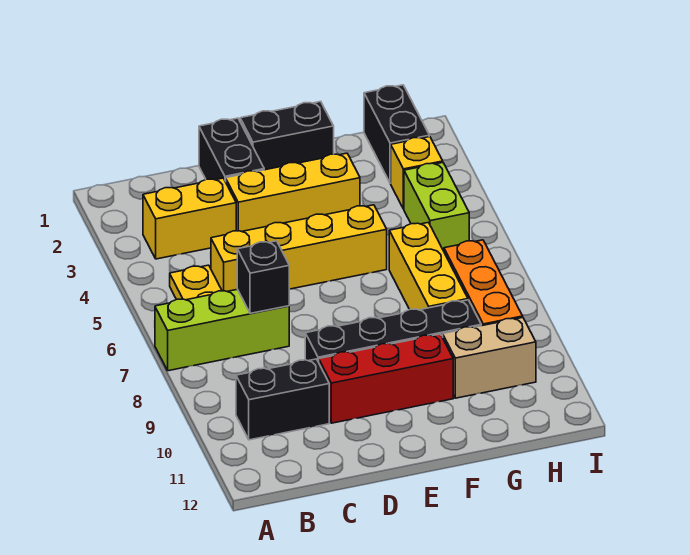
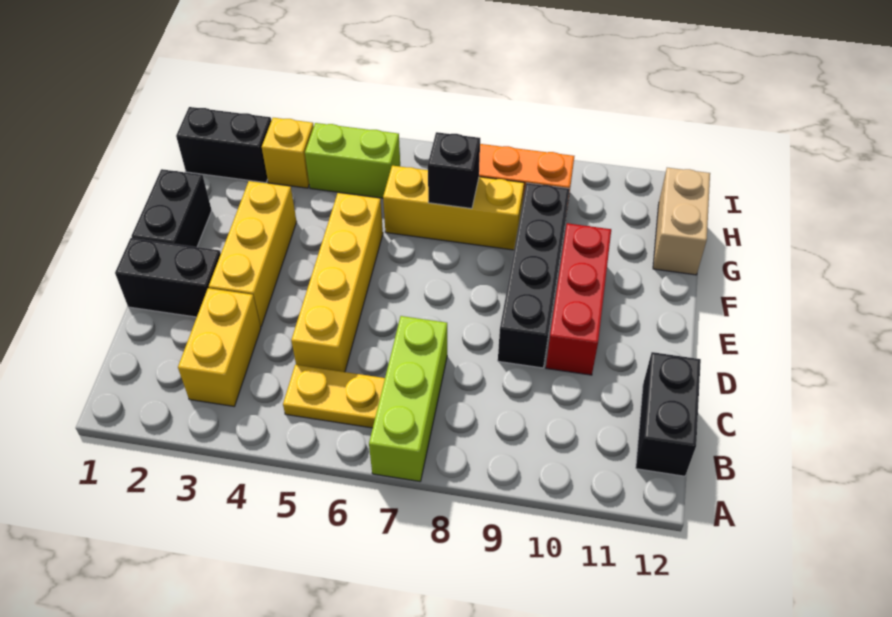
black 1x2 brick [236,359,329,440] -> black 1x2 brick moved to [636,352,701,476]
black 1x1 brick [237,241,289,314] -> black 1x1 brick moved to [428,132,480,209]
tan 1x2 brick [443,317,536,398] -> tan 1x2 brick moved to [653,168,710,275]

